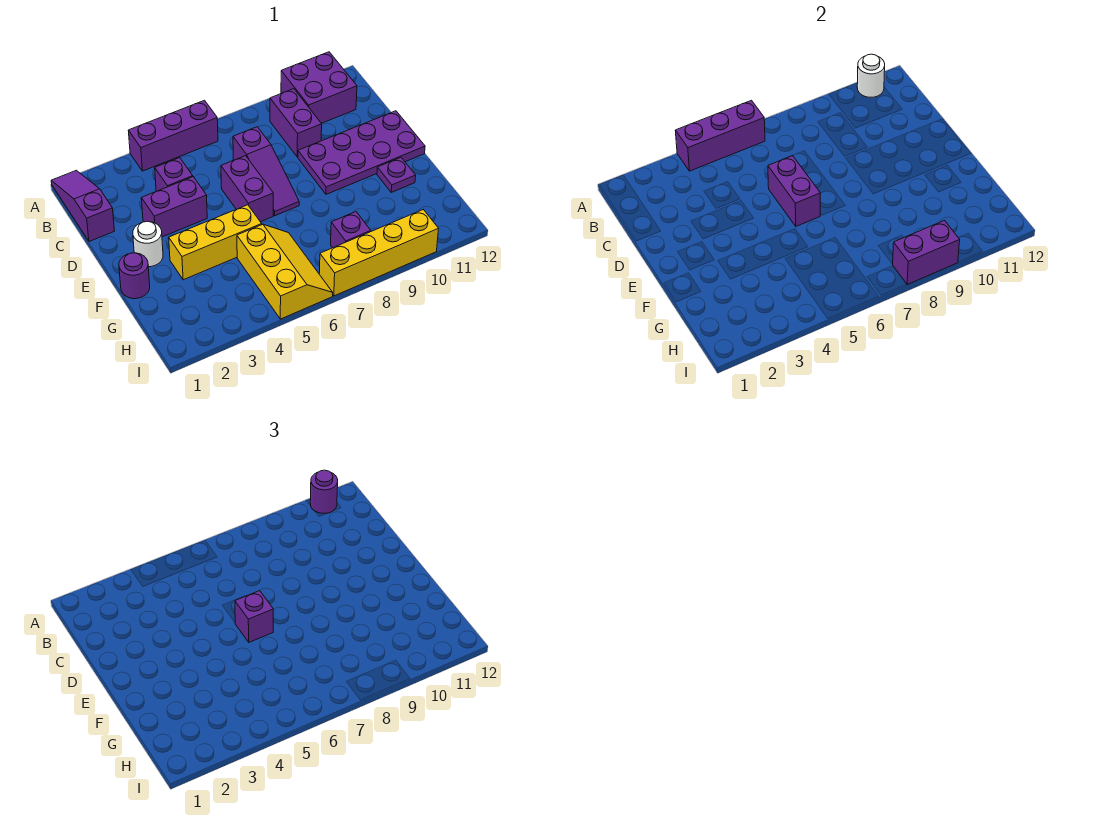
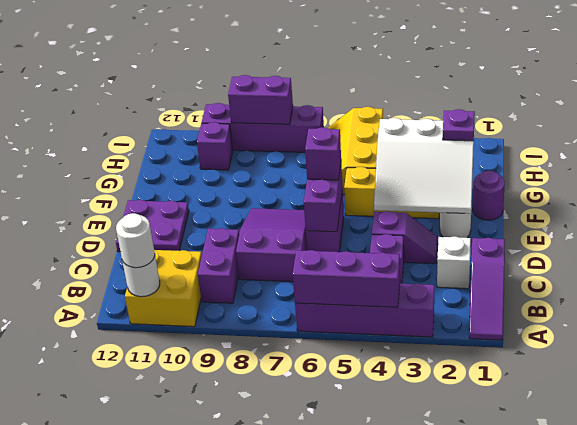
purple 1x3 brick [128,100,218,171] -> purple 1x4 brick [295,284,434,337]
purple 2x2 brick [281,52,357,123] -> yellow 2x2 brick [125,250,202,327]
purple 1x1 round brick [310,470,338,514] -> white 1x1 round brick [116,213,155,268]
none -> white 1x1 brick [437,236,471,289]
purple 1x3 slope [233,127,299,216] -> purple 2x3 slope [236,208,307,282]
purple 1x2 brick [142,177,207,237] -> purple 1x2 slope [372,211,438,264]
purple 2x4 plate [298,111,425,194] -> purple 2x2 plate [116,200,189,252]
none -> white 3x3 slope [374,118,474,214]
purple 1x1 plate [377,157,416,192] -> purple 1x1 plate moved to [443,109,475,141]
purple 1x1 brick [331,212,371,248] -> purple 1x1 brick moved to [197,122,233,170]
yellow 1x4 brick [319,210,439,296] -> purple 1x4 brick [202,103,324,152]

